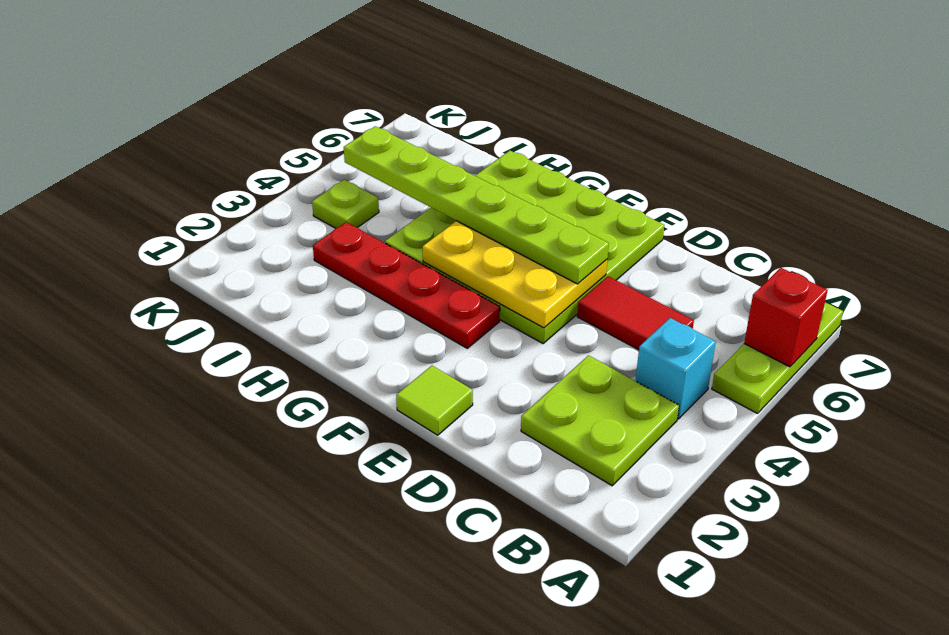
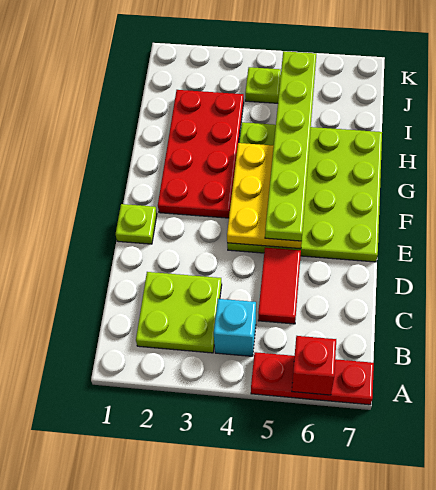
lime 1x3 plate [712,302,843,414] -> red 1x3 plate [251,352,374,405]
lime 1x1 tile [396,366,473,435] -> lime 1x1 plate [116,204,157,244]
red 1x4 plate [313,222,500,348] -> red 2x4 plate [158,90,244,218]

